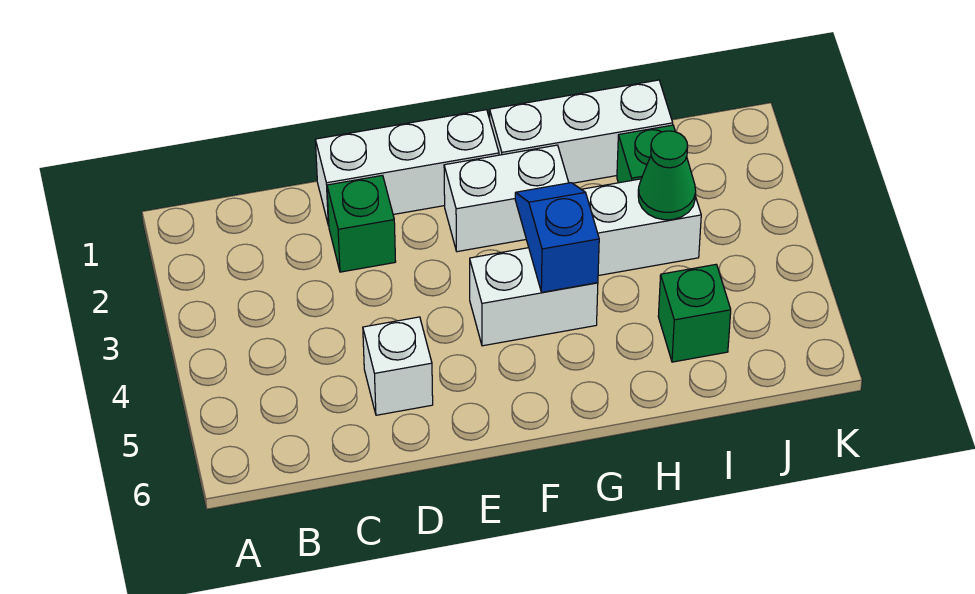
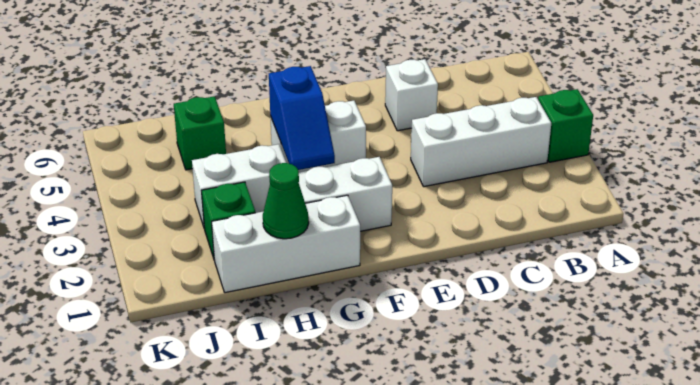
white 1x3 brick [315,110,499,226] -> white 1x3 brick moved to [411,97,551,187]
green 1x1 brick [327,175,396,272] -> green 1x1 brick moved to [538,89,593,162]
green 1x1 cone [638,131,696,220] -> green 1x1 cone moved to [263,163,309,239]

